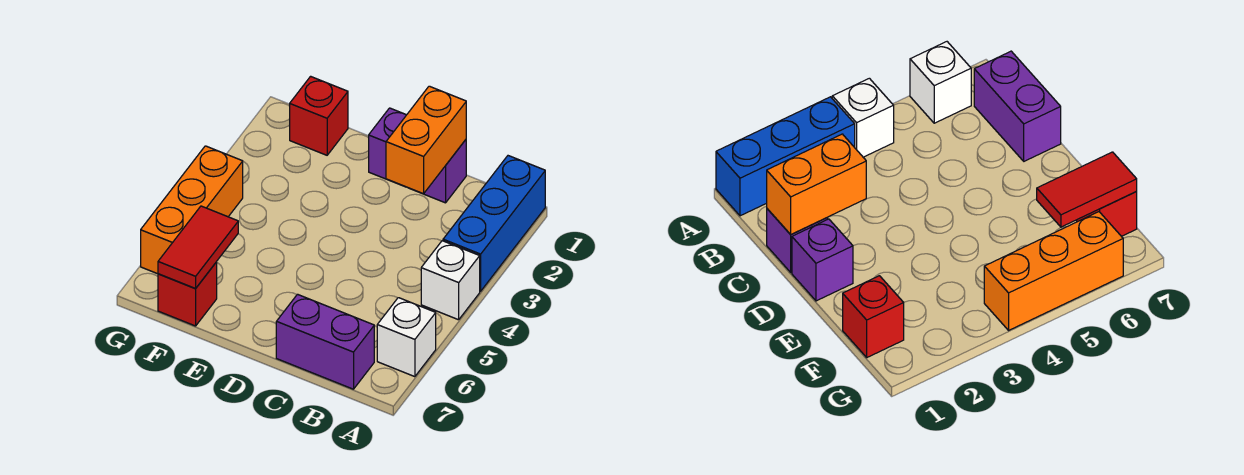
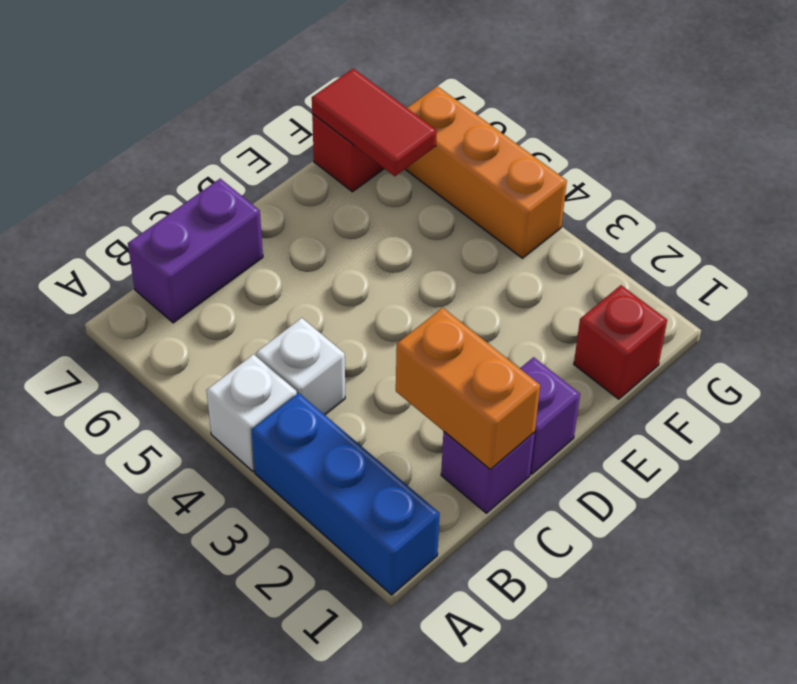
white 1x1 brick [377,298,436,377] -> white 1x1 brick moved to [256,318,345,415]

